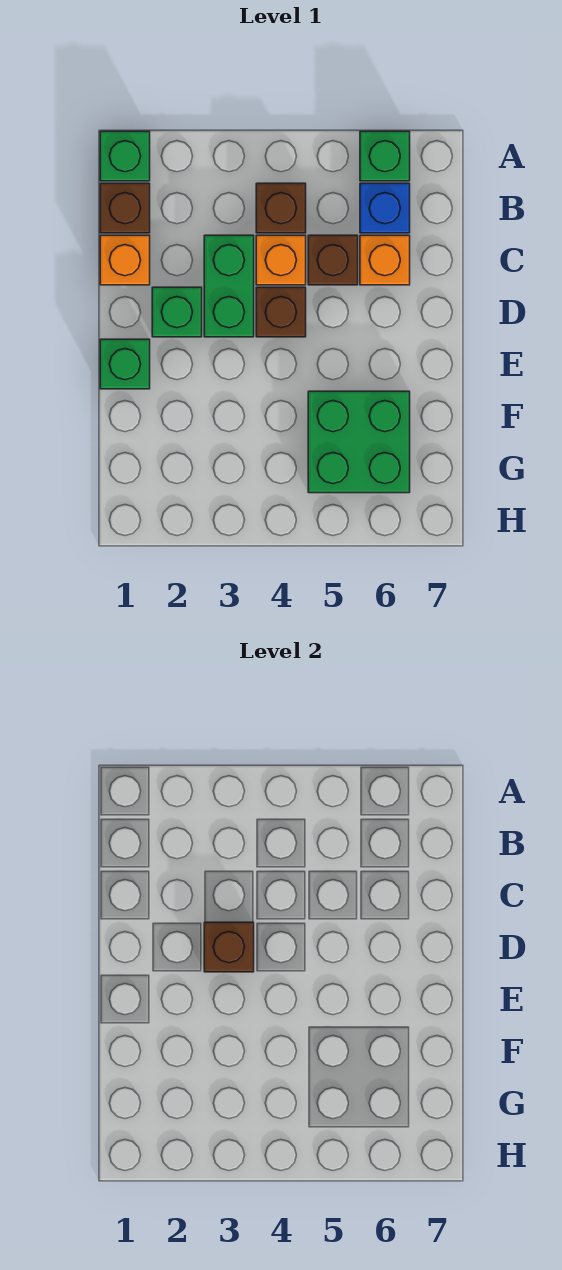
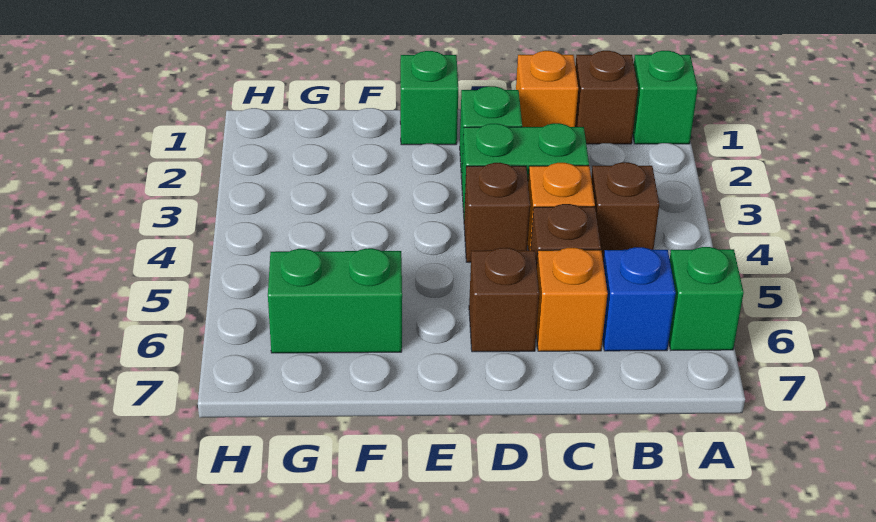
brown 1x1 brick [204,922,254,972] -> brown 1x1 brick moved to [469,248,539,352]
green 2x2 brick [308,391,410,493] -> green 1x2 brick [268,248,402,353]

